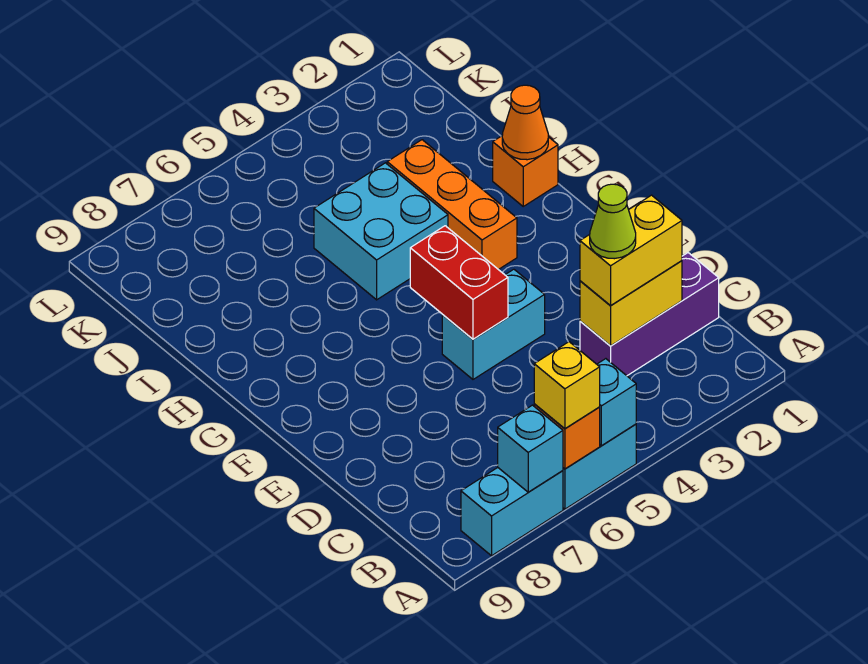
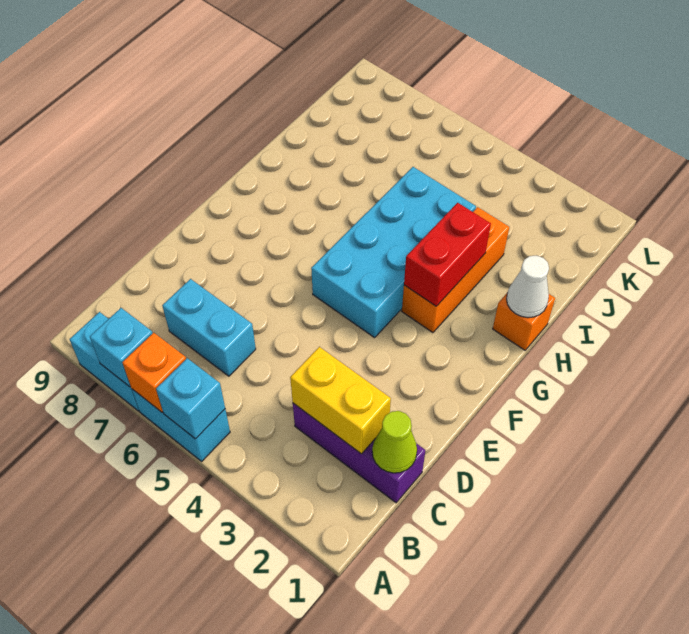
yellow 1x1 brick [534,342,600,429] -> none
yellow 1x2 brick [580,195,682,305] -> none
lime 1x1 cone [590,184,636,259] -> lime 1x1 cone moved to [372,411,417,473]
cyan 1x2 brick [442,269,545,379] -> cyan 1x2 brick moved to [162,279,256,376]
red 1x2 brick [410,226,508,339] -> red 1x2 brick moved to [404,203,491,306]
orange 1x1 cone [502,85,548,160] -> white 1x1 cone [507,256,549,318]
cyan 2x2 brick [314,163,448,300] -> cyan 2x4 brick [311,167,476,338]

